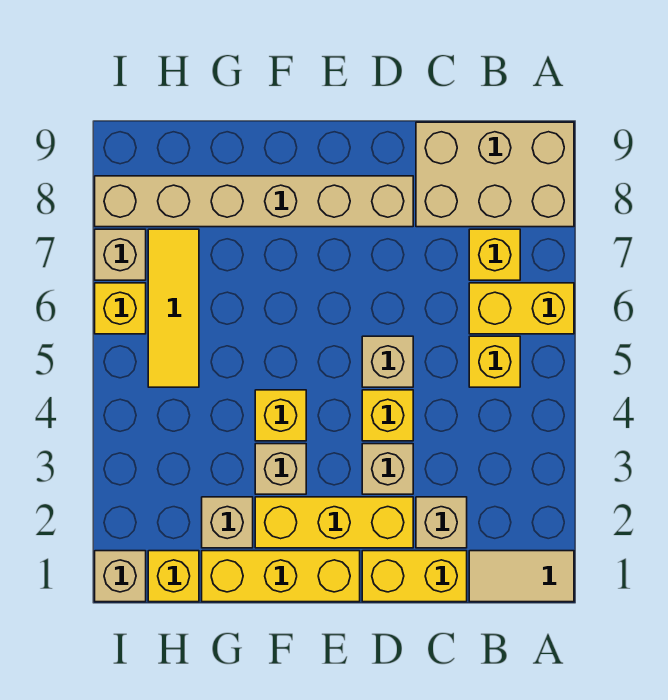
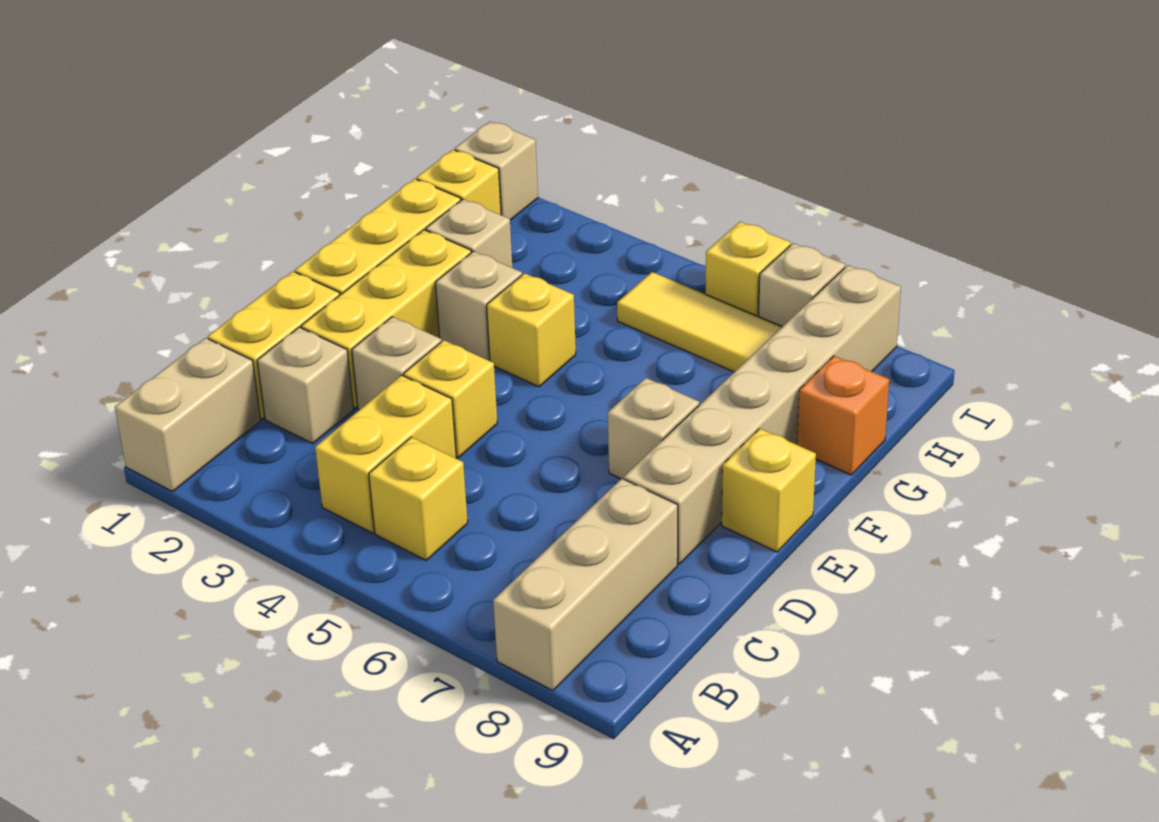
tan 1x2 tile [469,551,574,602] -> tan 1x2 brick [115,338,261,492]
yellow 1x2 brick [469,283,574,334] -> yellow 1x2 brick moved to [315,375,456,533]
tan 2x3 brick [416,122,574,227] -> tan 1x3 brick [493,479,678,691]
yellow 1x1 brick [469,229,520,280] -> yellow 1x1 brick moved to [722,429,816,552]
tan 1x1 brick [362,336,413,387] -> tan 1x1 brick moved to [608,378,699,479]
none -> orange 1x1 brick [797,356,889,475]

